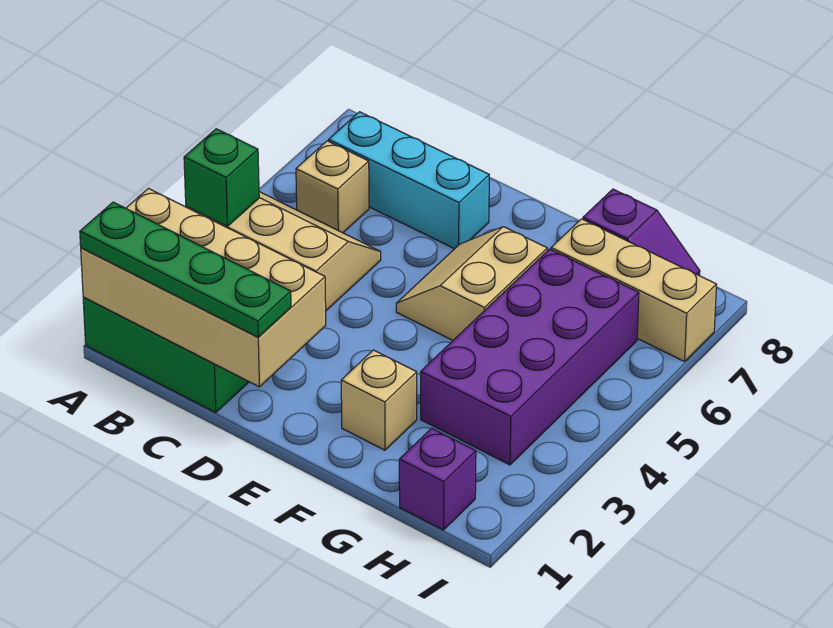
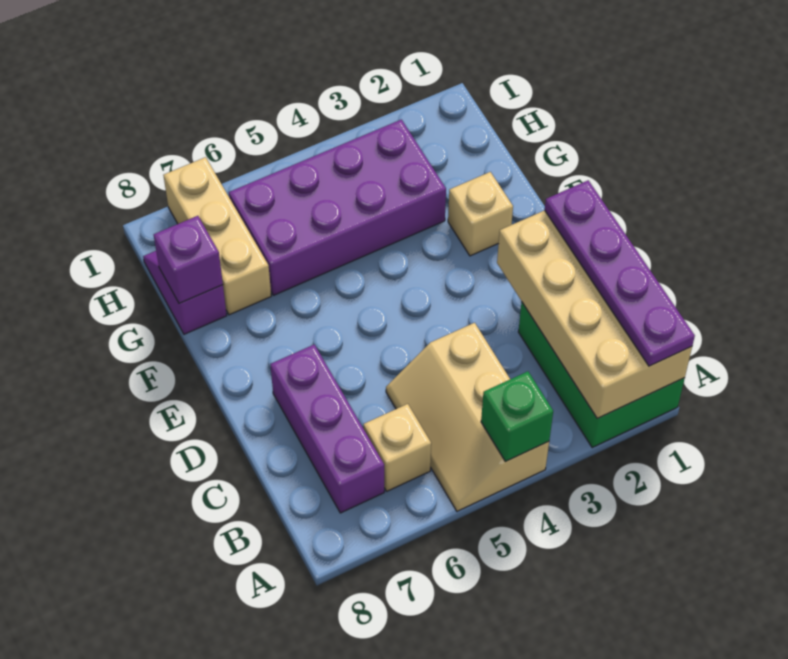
green 1x4 plate [80,202,291,337] -> purple 1x4 plate [545,180,695,366]
cyan 1x3 brick [329,112,489,249] -> purple 1x3 brick [270,344,384,513]
tan 2x2 slope [396,227,547,340] -> none
purple 1x1 brick [399,428,476,530] -> purple 1x1 brick moved to [154,216,223,303]

